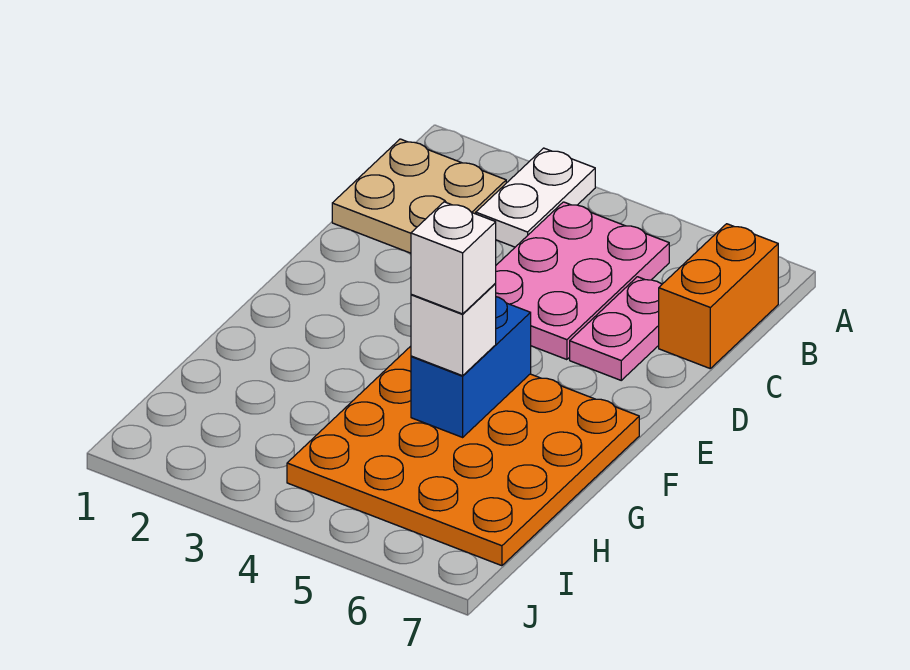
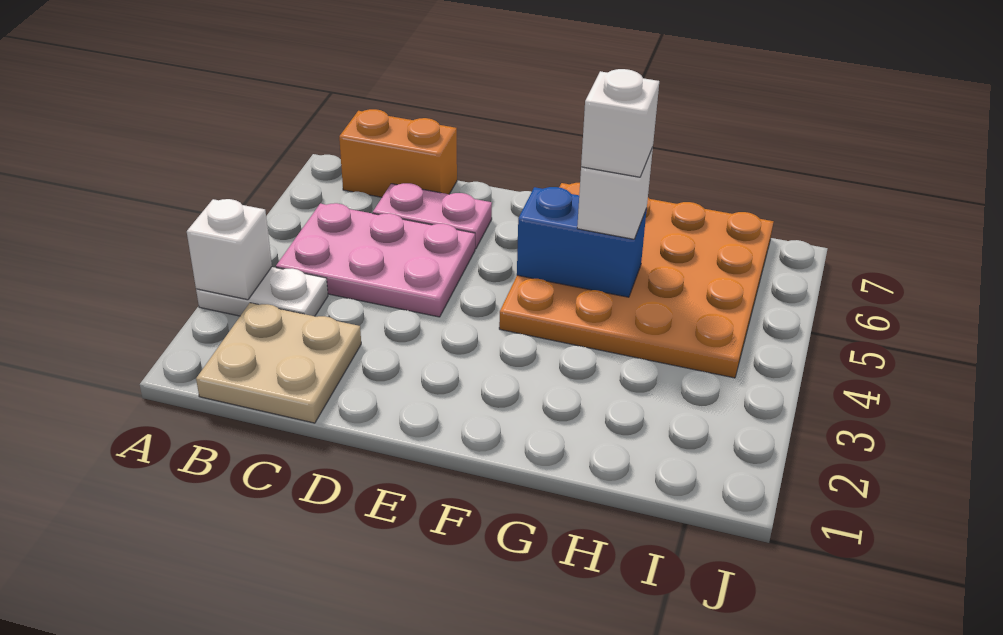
none -> white 1x1 brick [187,199,272,300]

